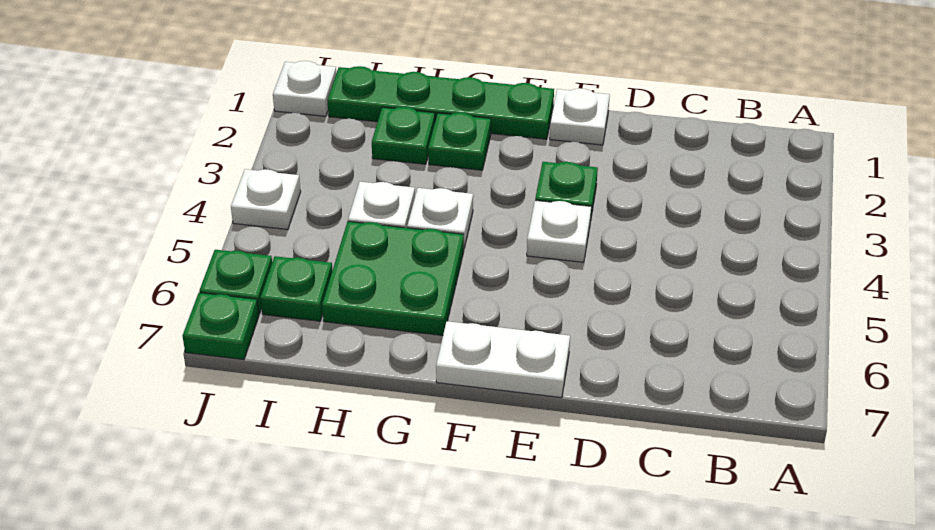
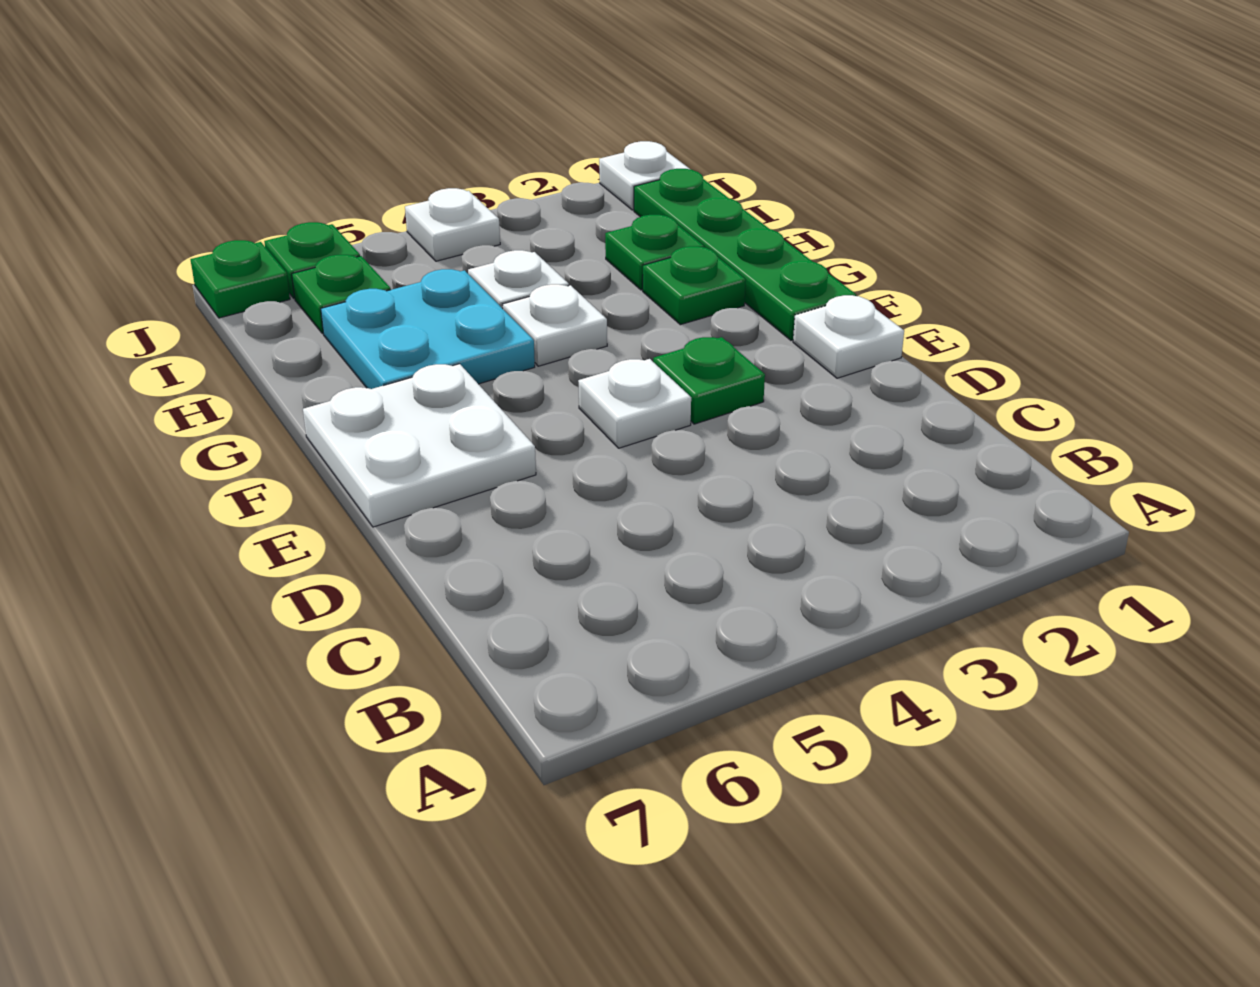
white 1x2 plate [436,321,570,398] -> white 2x2 plate [303,364,536,527]
green 2x2 plate [322,221,464,335] -> cyan 2x2 plate [321,269,535,389]

